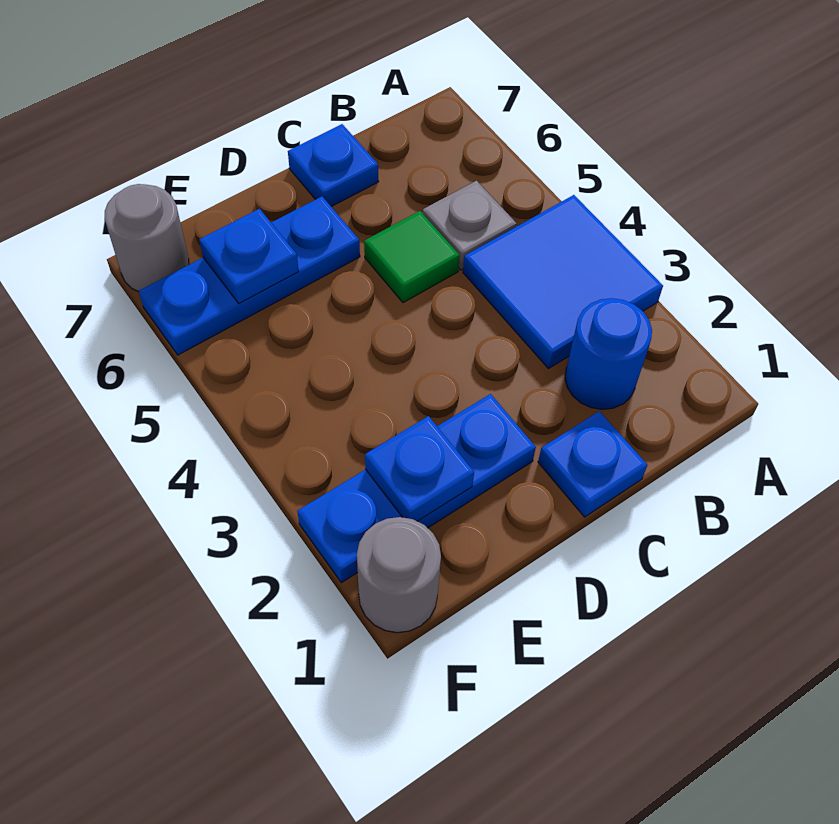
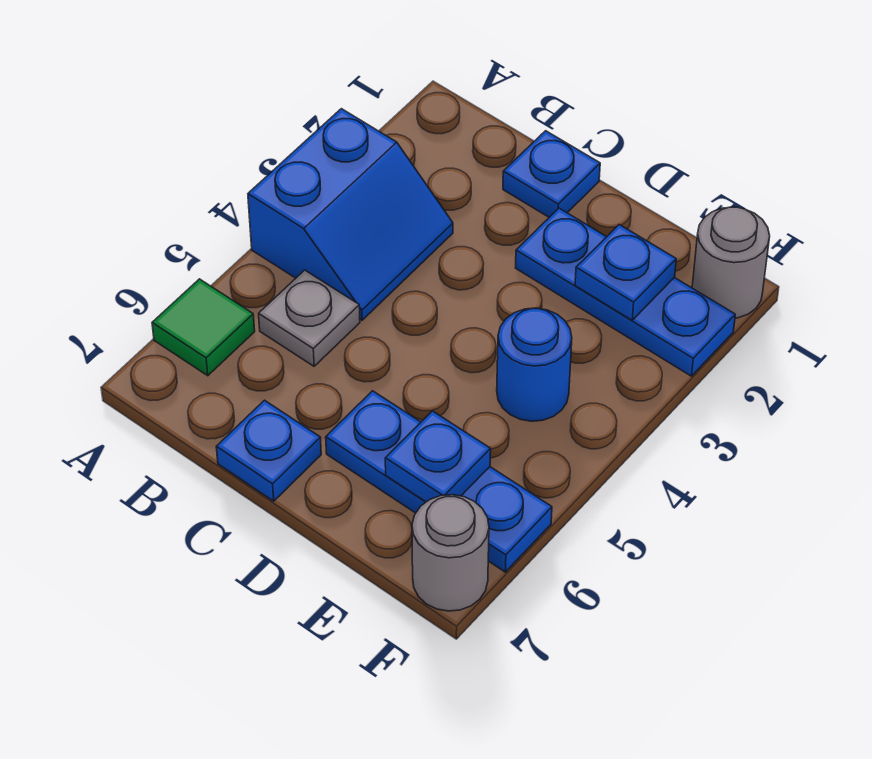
blue 2x2 tile [463,195,663,368] -> blue 2x2 slope [248,109,453,320]
blue 1x1 round brick [565,298,652,409] -> blue 1x1 round brick moved to [497,308,572,421]
green 1x1 tile [364,211,460,303] -> green 1x1 tile moved to [152,279,255,376]

